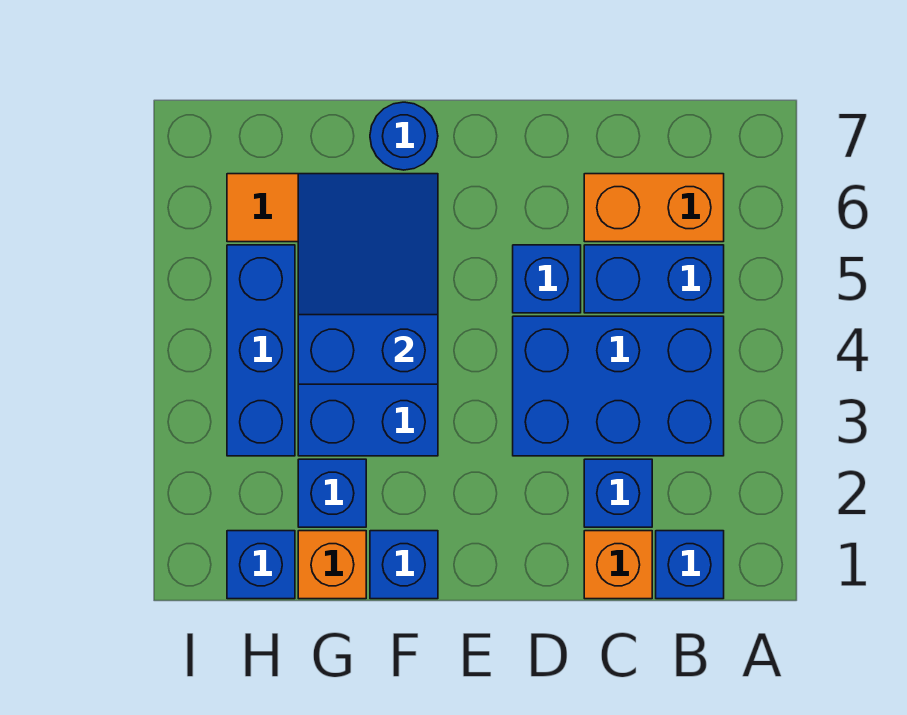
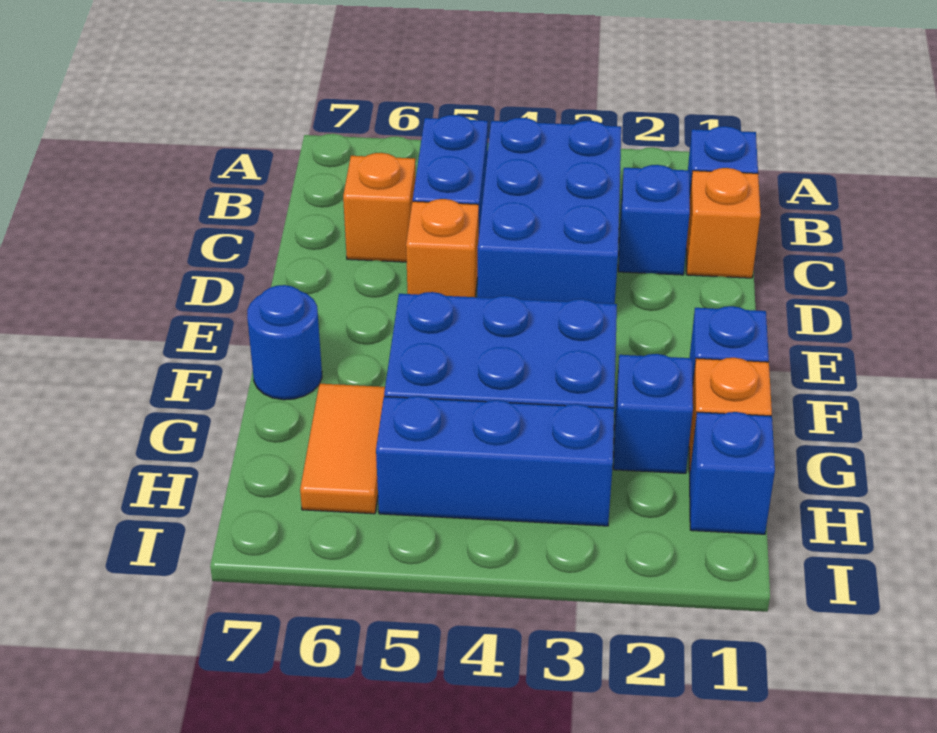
orange 1x2 brick [584,174,724,242] -> orange 1x1 brick [343,153,416,262]
blue 1x1 brick [513,245,581,313] -> orange 1x1 brick [406,199,479,297]
blue 2x3 slope [298,174,438,384] -> none

